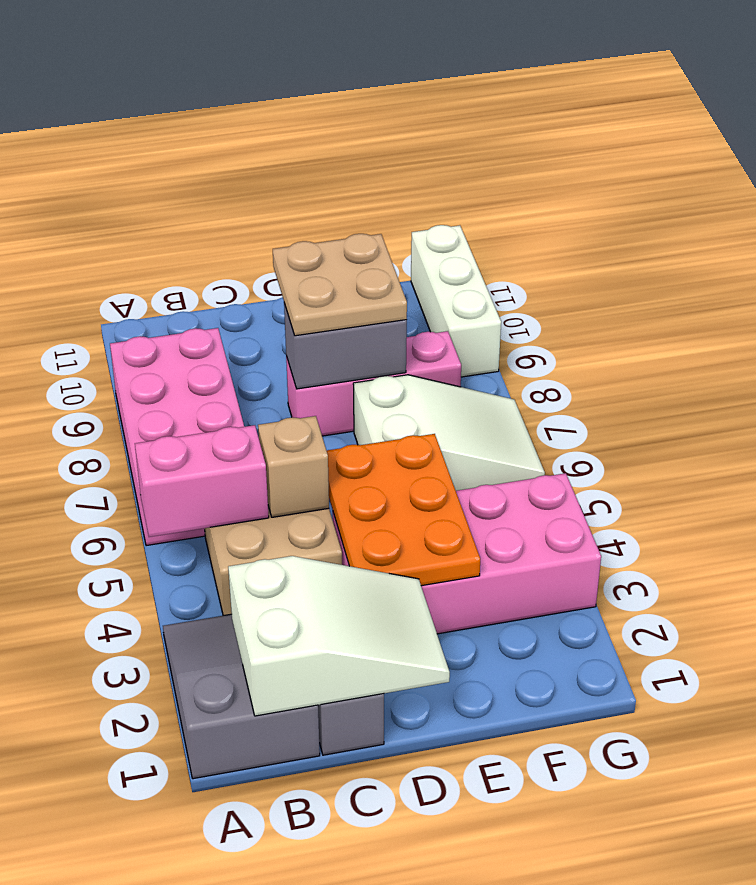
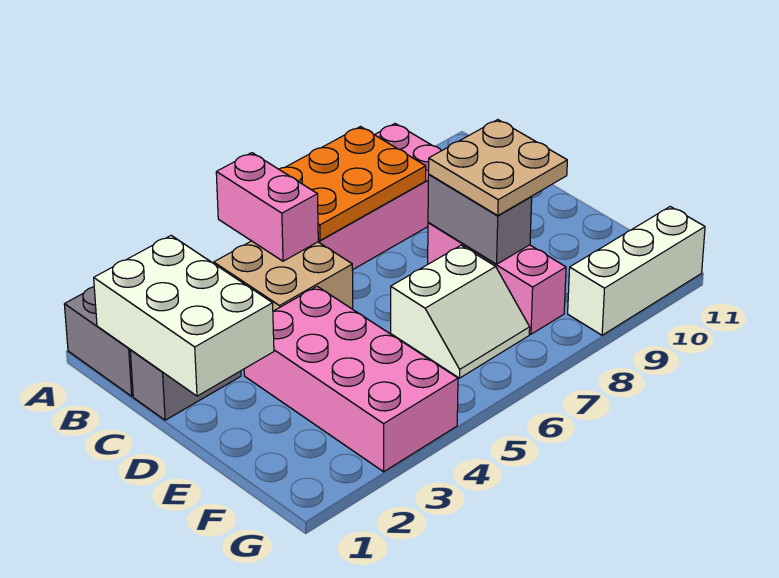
white 2x3 slope [228,556,450,716] -> white 2x3 brick [94,236,274,396]
tan 1x1 brick [258,416,329,517] -> none
orange 2x3 plate [327,434,480,586] -> orange 2x3 plate moved to [279,127,426,240]
white 2x3 slope [353,375,545,491] -> white 2x2 slope [391,245,530,378]

